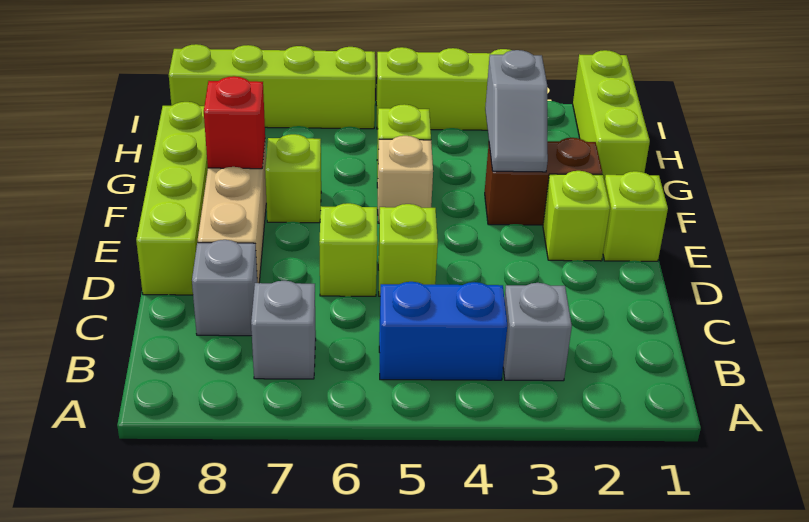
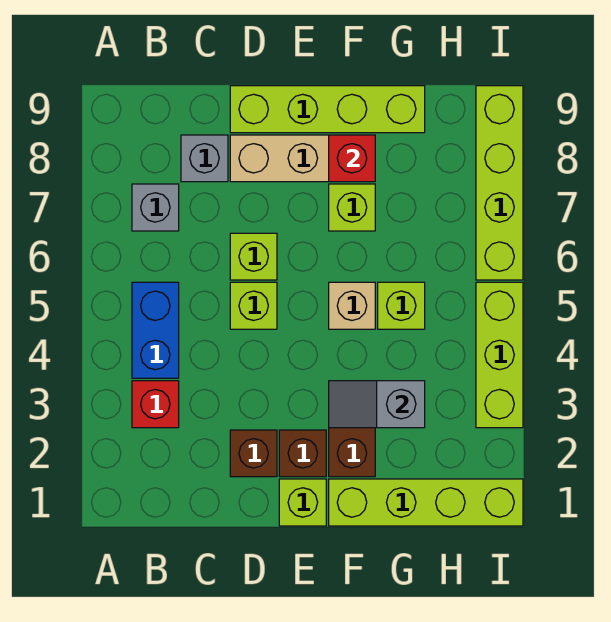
grey 1x1 brick [503,283,572,381] -> red 1x1 brick [132,381,179,428]
none -> brown 1x1 brick [230,430,277,477]
lime 1x1 brick [543,171,610,261] -> brown 1x1 brick [279,430,326,477]
lime 1x3 brick [573,50,650,182] -> lime 1x4 brick [329,479,523,526]

